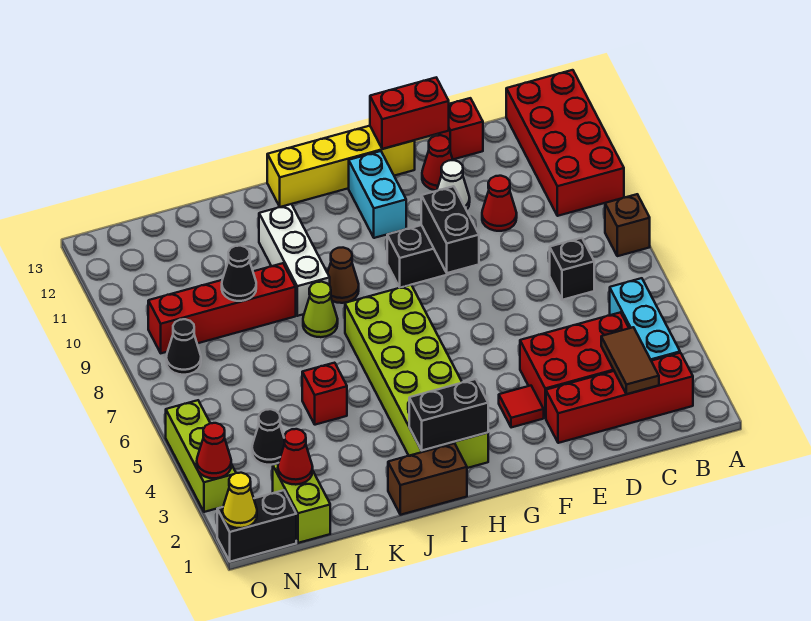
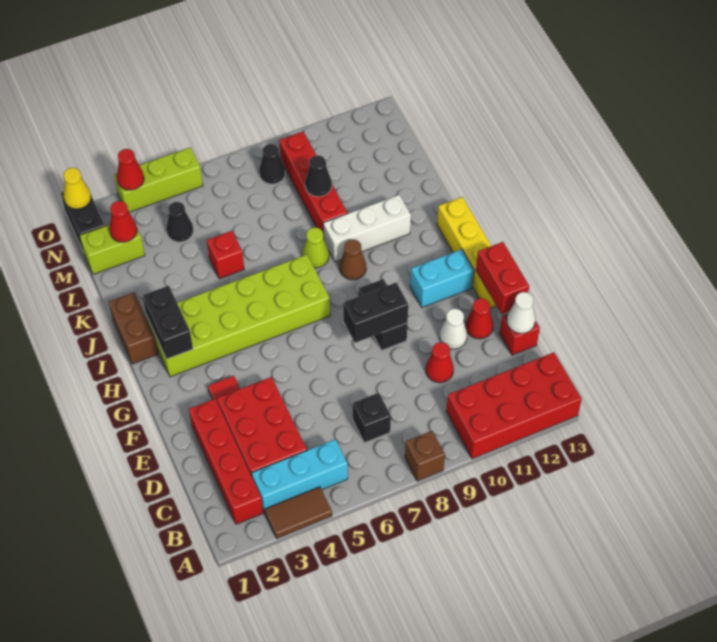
brown 1x2 tile [601,327,659,394] -> brown 1x2 tile moved to [265,487,332,538]
none -> white 1x1 cone [507,292,535,333]

